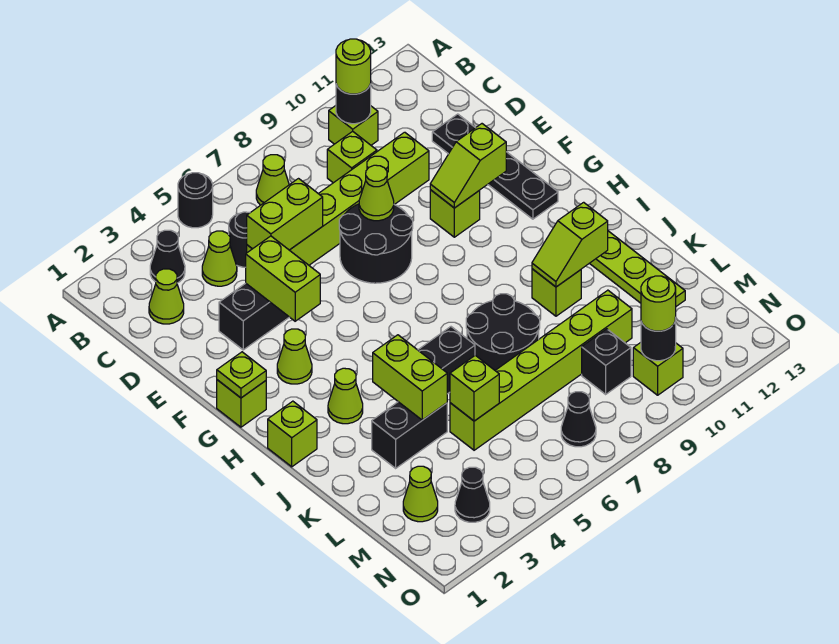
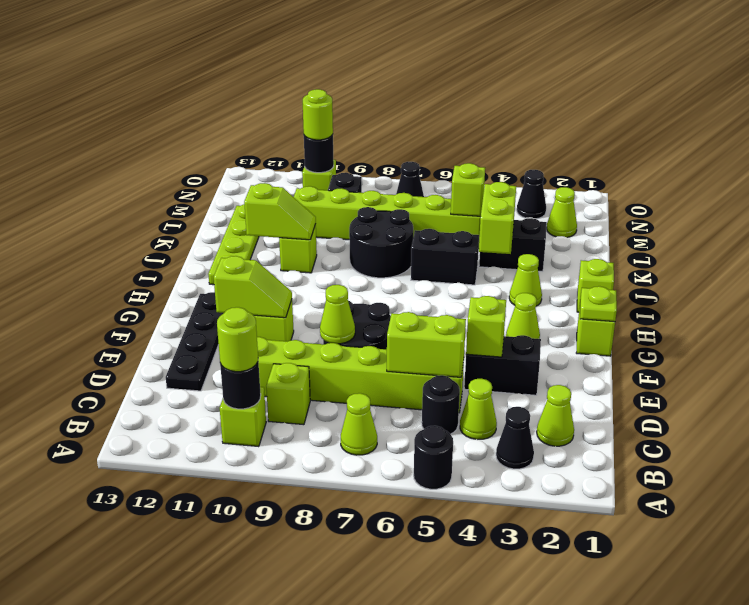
lime 1x2 brick [246,236,320,321] -> lime 1x1 brick [466,296,506,357]

